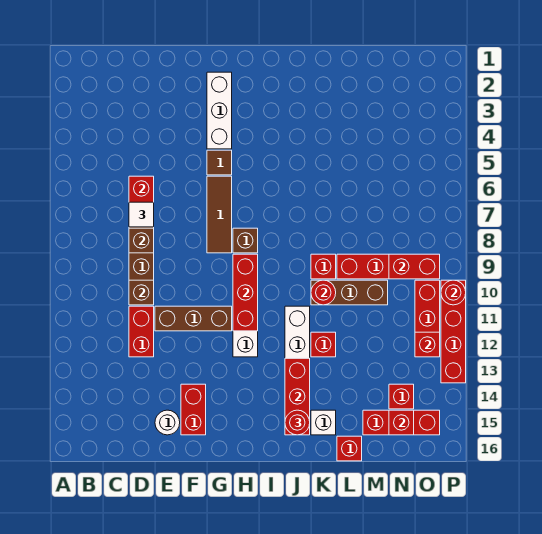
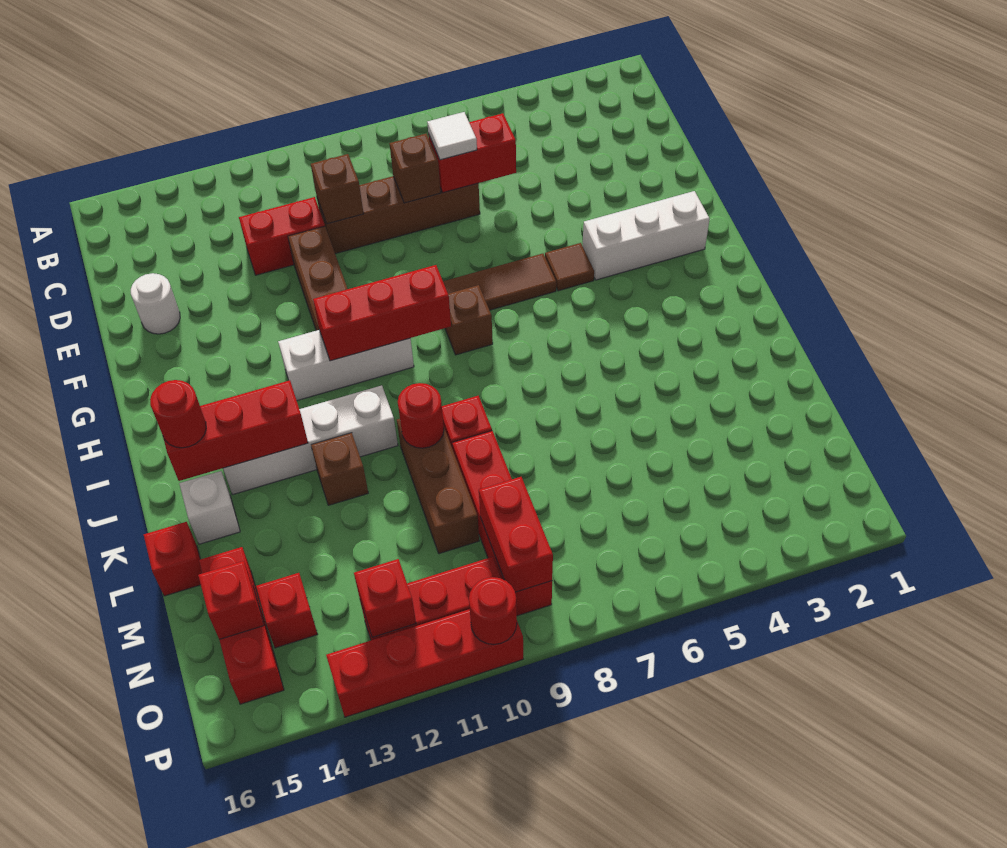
red 1x2 brick [181,384,206,435] -> none
red 1x1 brick [311,332,336,357] -> brown 1x1 brick [311,433,368,505]

